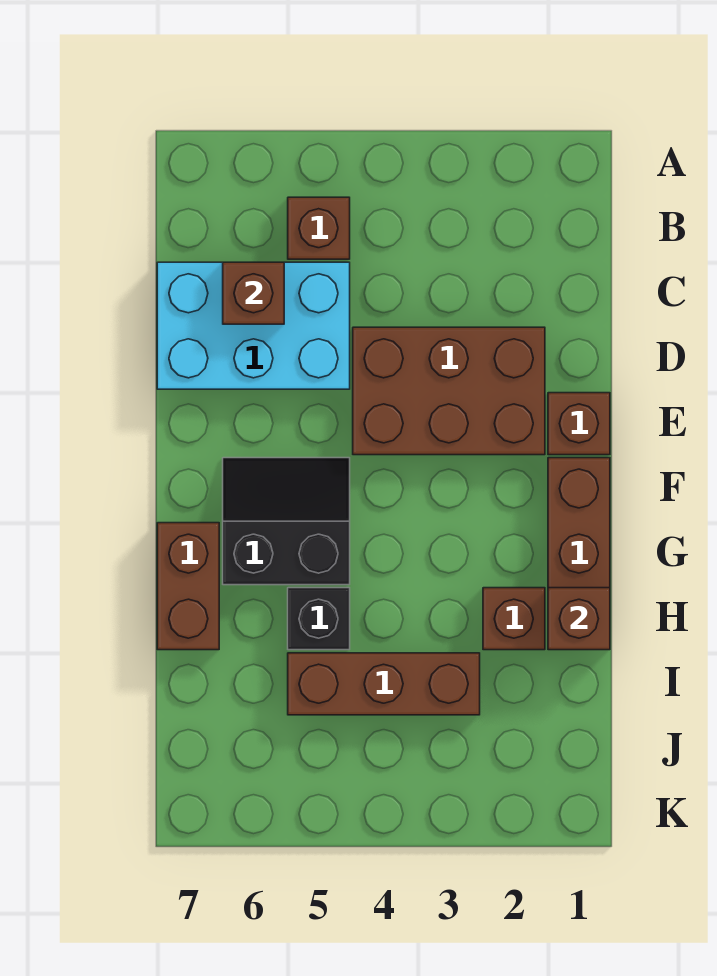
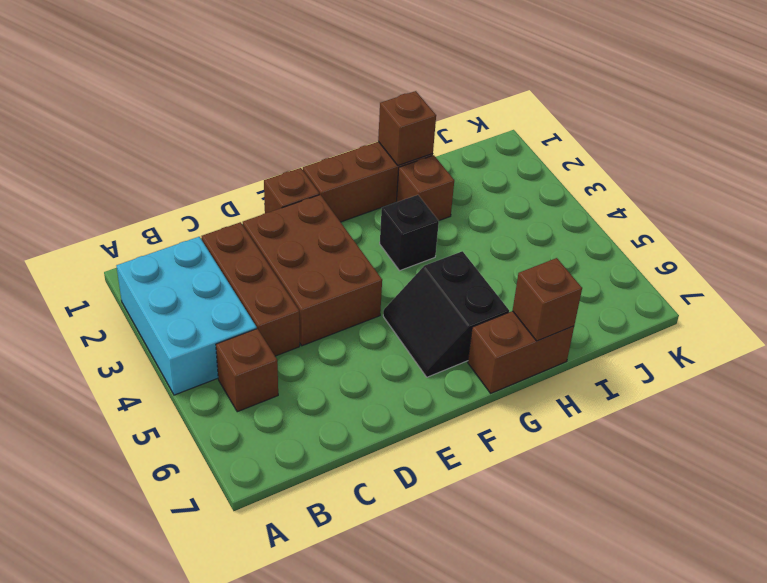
cyan 2x3 brick [157,262,350,389] -> cyan 2x3 brick moved to [116,237,257,395]
brown 1x1 brick [223,262,284,324] -> brown 1x1 brick moved to [513,258,582,341]
black 1x1 brick [288,588,350,650] -> black 1x1 brick moved to [380,195,439,270]
brown 1x3 brick [288,653,480,715] -> brown 1x3 brick moved to [202,222,300,356]

